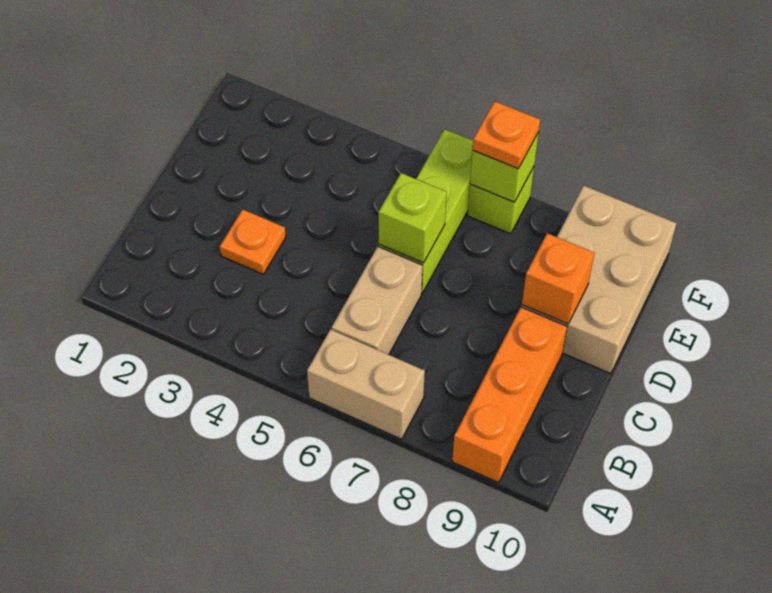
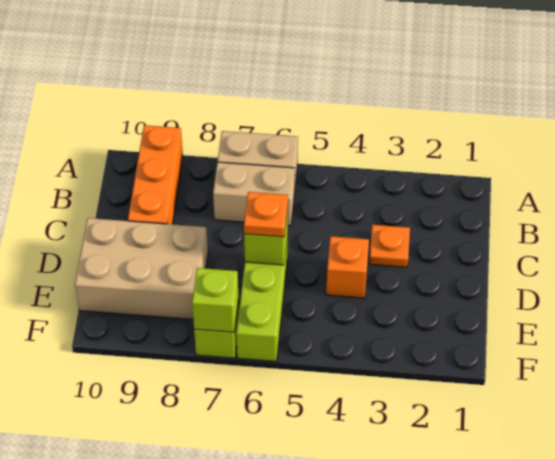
tan 1x2 brick [332,246,422,355] -> tan 1x2 brick turned to [213,162,295,226]
tan 2x3 brick [522,186,677,374] -> tan 2x3 brick turned to [75,218,208,319]
orange 1x1 brick [522,233,594,324] -> orange 1x1 brick moved to [326,236,369,298]
orange 1x1 plate [473,101,540,169] -> orange 1x1 plate moved to [244,192,288,237]

